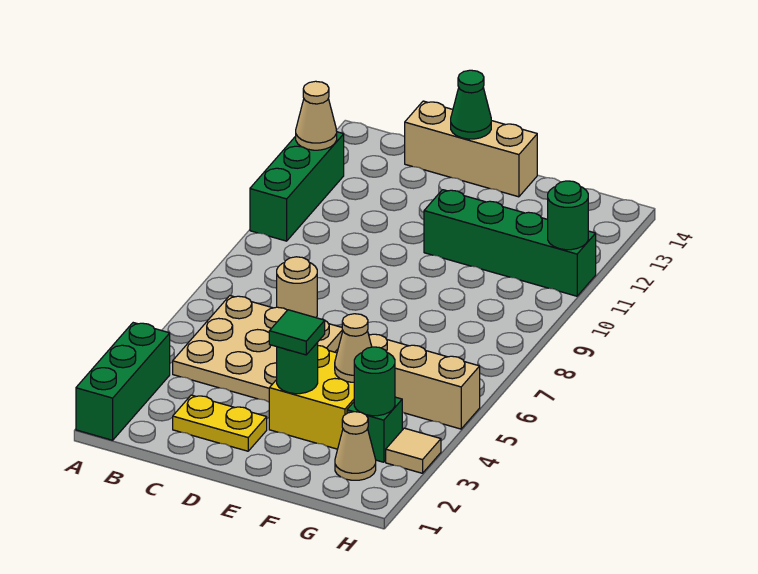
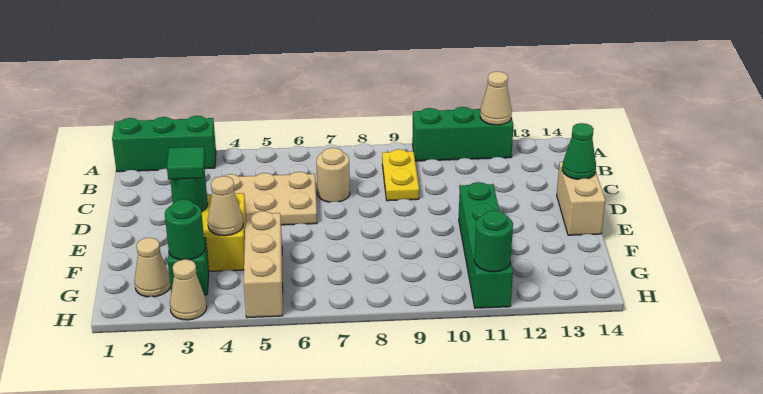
tan 3x3 plate [173,296,343,402] -> tan 2x3 plate [215,172,317,225]
yellow 1x2 plate [173,395,267,451] -> yellow 1x2 plate moved to [382,149,419,201]
tan 1x3 brick [405,101,537,197] -> tan 1x2 brick [557,162,605,235]
tan 1x1 tile [386,428,441,473] -> tan 1x1 cone [170,259,207,320]

